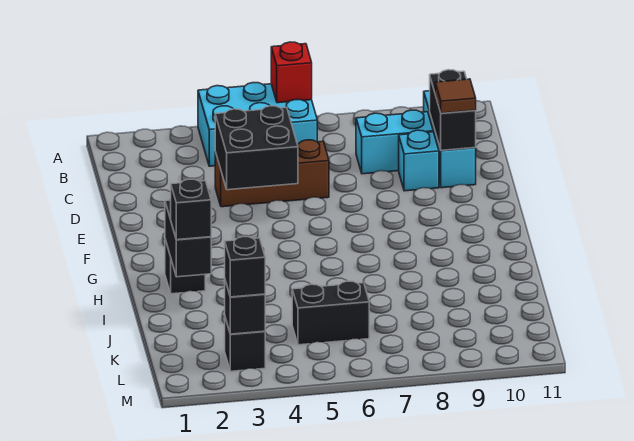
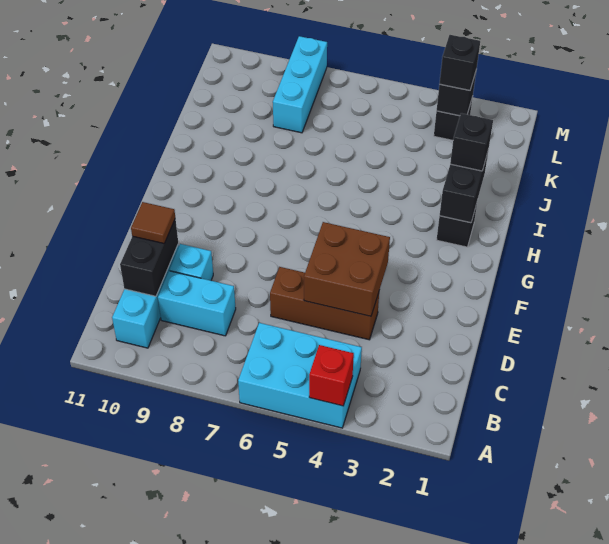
red 1x1 brick [271,42,312,103] -> red 1x1 brick moved to [309,345,354,406]
black 2x2 brick [215,106,298,190] -> brown 2x2 brick [304,222,390,316]
black 1x2 brick [292,281,369,345] -> none
none -> cyan 1x3 brick [273,36,327,133]

